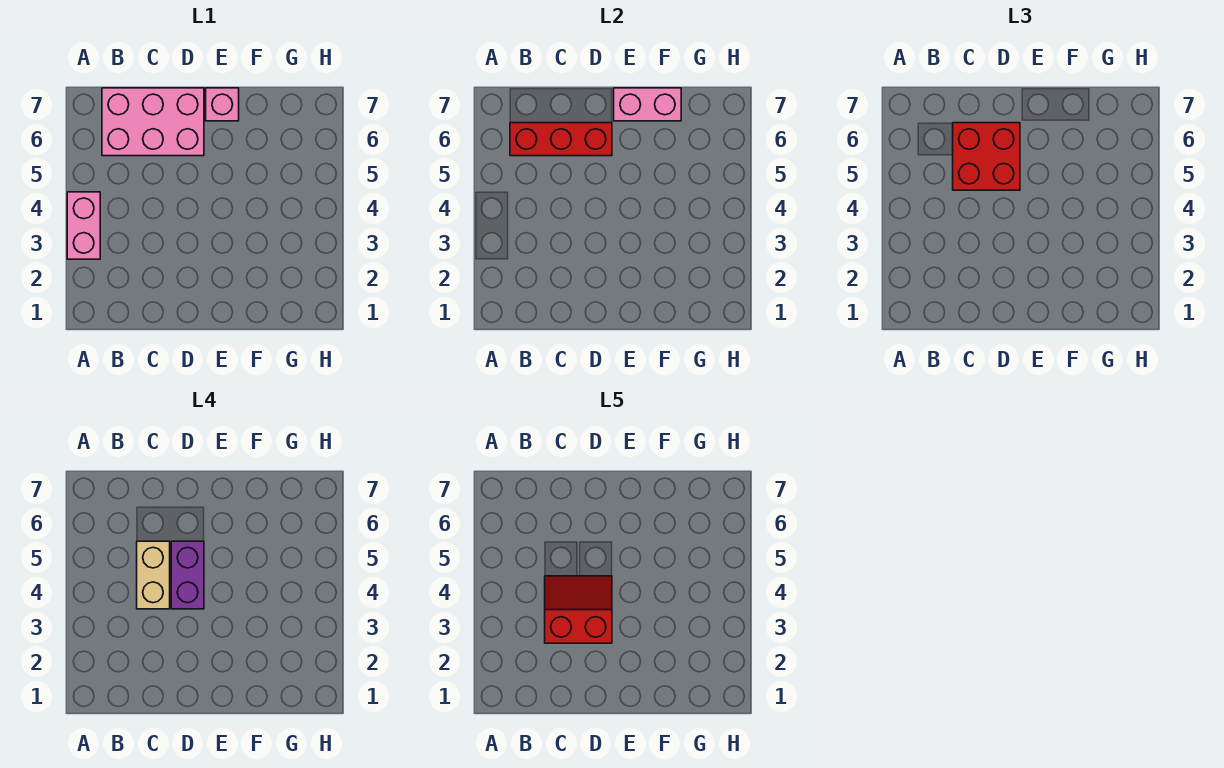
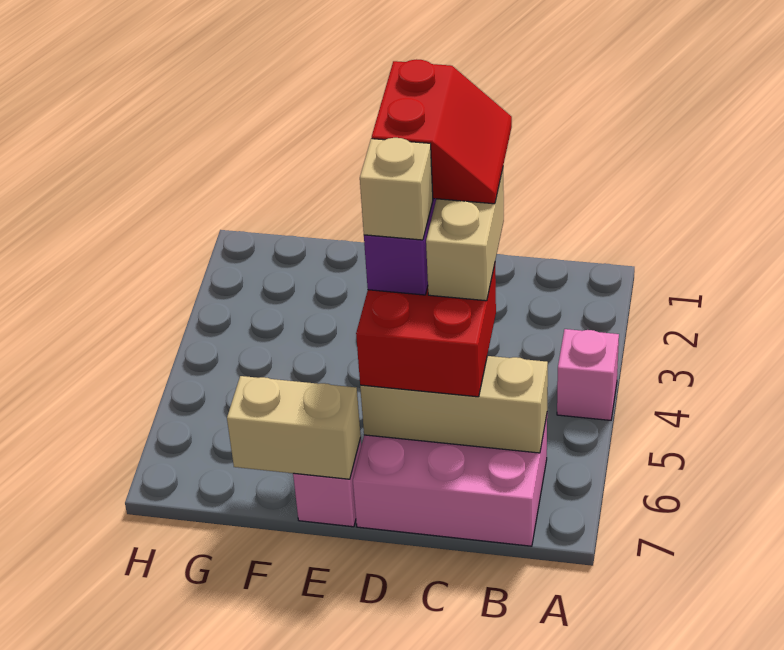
pink 1x2 brick [67,192,100,259] -> pink 1x1 brick [557,329,619,420]
red 1x3 brick [510,123,612,156] -> tan 1x3 brick [360,356,548,453]
red 2x2 slope [545,576,612,643] -> red 2x2 slope turned to [372,59,512,204]
none -> tan 1x1 brick [360,138,433,240]
pink 1x2 brick [614,88,681,121] -> tan 1x2 brick [227,376,361,479]

